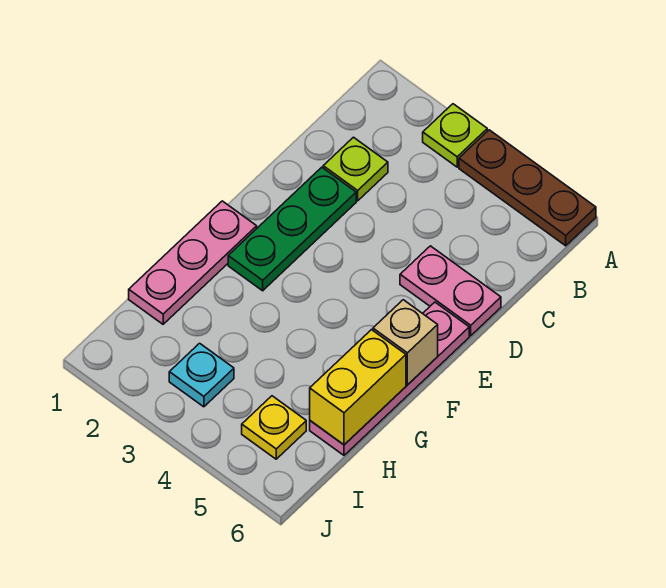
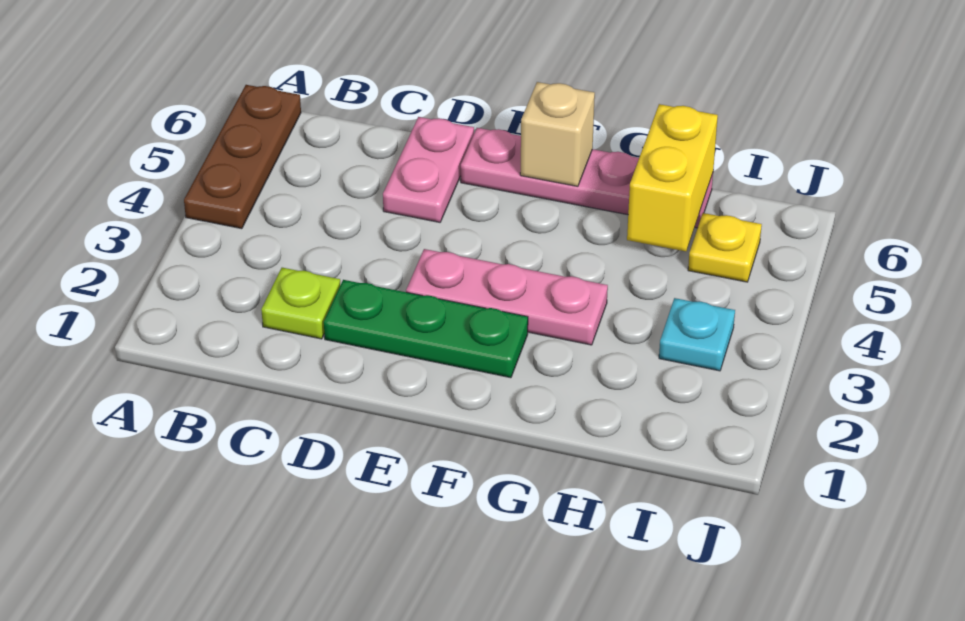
lime 1x1 plate [423,104,487,167] -> none
pink 1x3 plate [129,201,257,324] -> pink 1x3 plate moved to [406,249,608,345]
yellow 1x2 brick [310,330,406,445] -> yellow 1x2 brick turned to [627,104,718,251]

